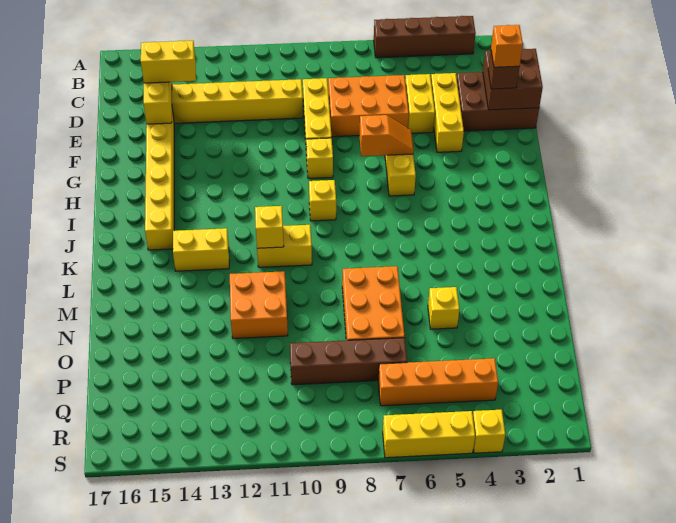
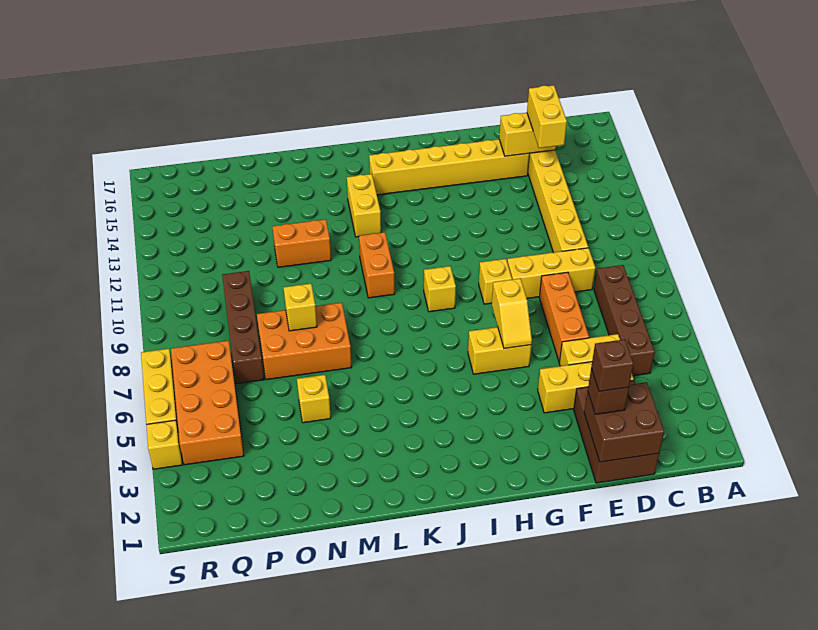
brown 1x4 brick [374,16,476,58] -> brown 1x4 brick moved to [594,265,655,376]
orange 2x3 brick [328,75,409,137] -> orange 1x3 brick [539,272,589,362]
orange 1x1 brick [491,25,523,67] -> brown 1x1 brick [591,339,633,391]
orange 1x2 slope [359,115,414,156] -> yellow 1x2 slope [492,278,532,348]
yellow 1x2 brick [257,225,312,267] -> orange 1x2 brick [359,232,395,298]
yellow 1x1 brick [255,206,284,248] -> yellow 1x1 brick moved to [284,284,317,331]
orange 2x2 brick [230,271,288,339] -> orange 1x2 brick [272,219,331,267]
orange 1x4 brick [378,358,498,406] -> orange 2x4 brick [171,341,244,465]

